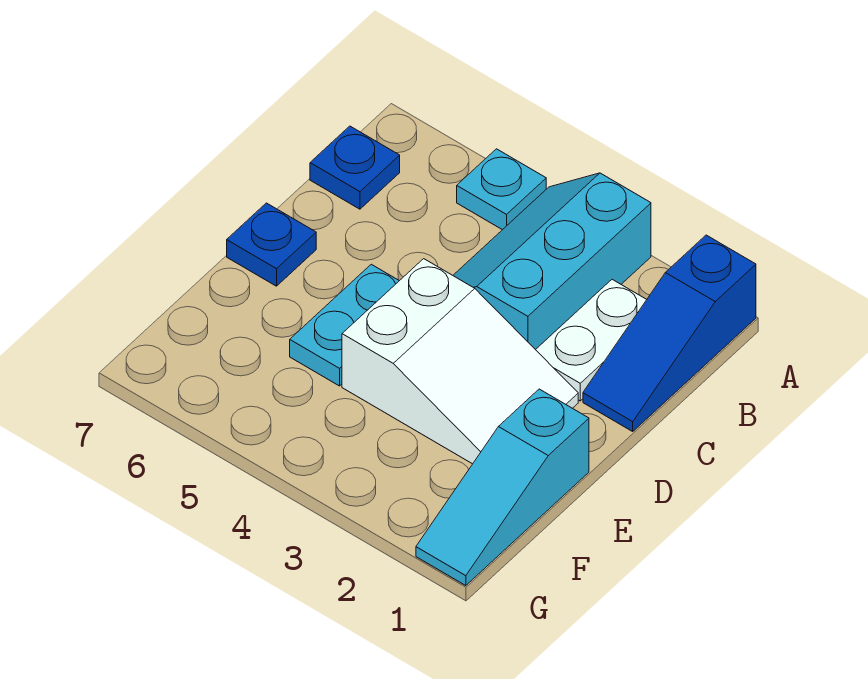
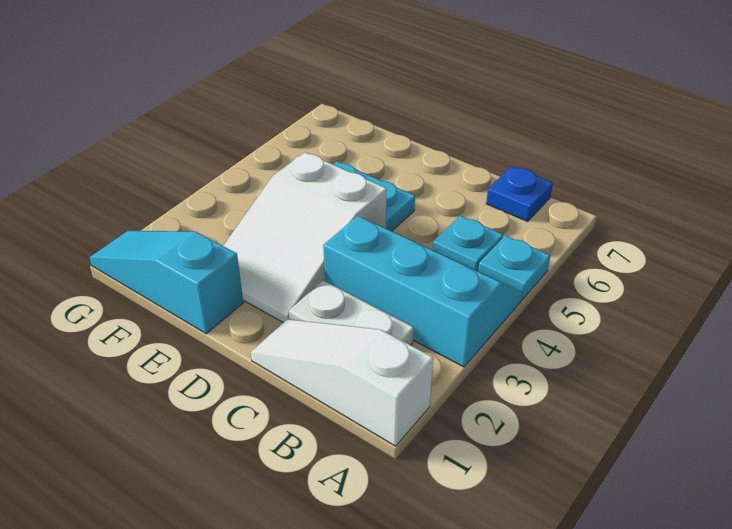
blue 1x3 slope [583,235,756,431] -> white 1x3 slope [251,319,433,446]
none -> cyan 1x1 plate [433,216,503,271]
blue 1x1 plate [227,203,316,286] -> none

